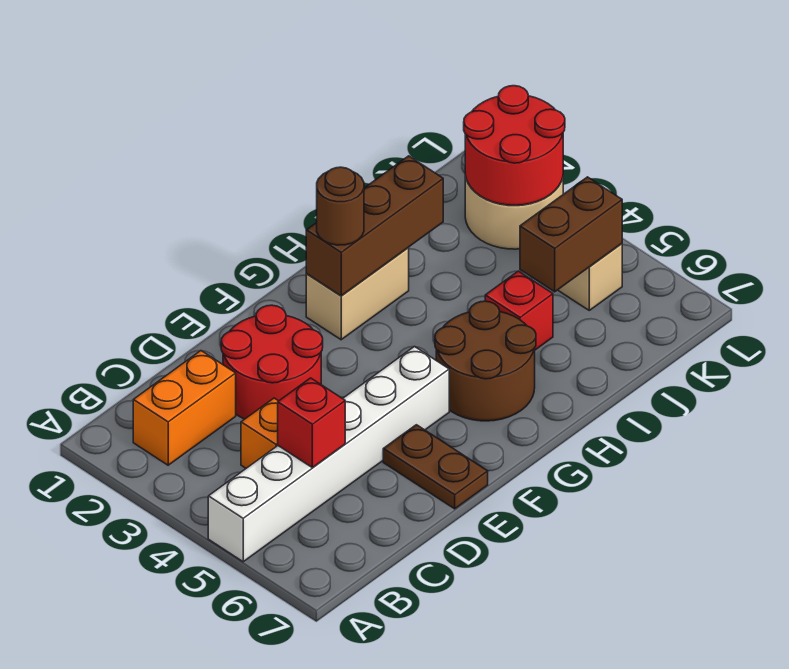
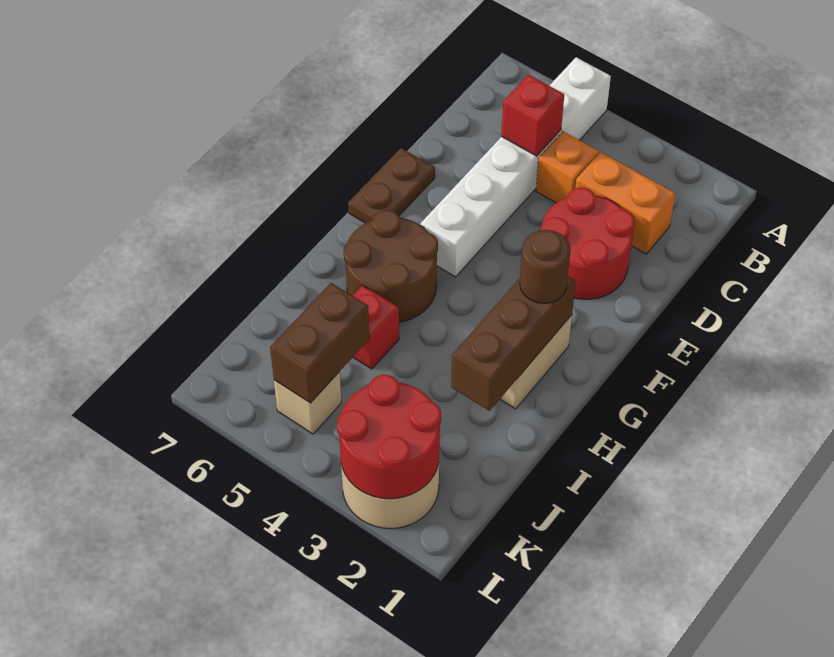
orange 1x2 brick [133,351,236,465] -> orange 1x2 brick turned to [575,152,675,254]
brown 1x2 plate [383,425,488,509] -> brown 1x2 plate turned to [348,148,435,223]

